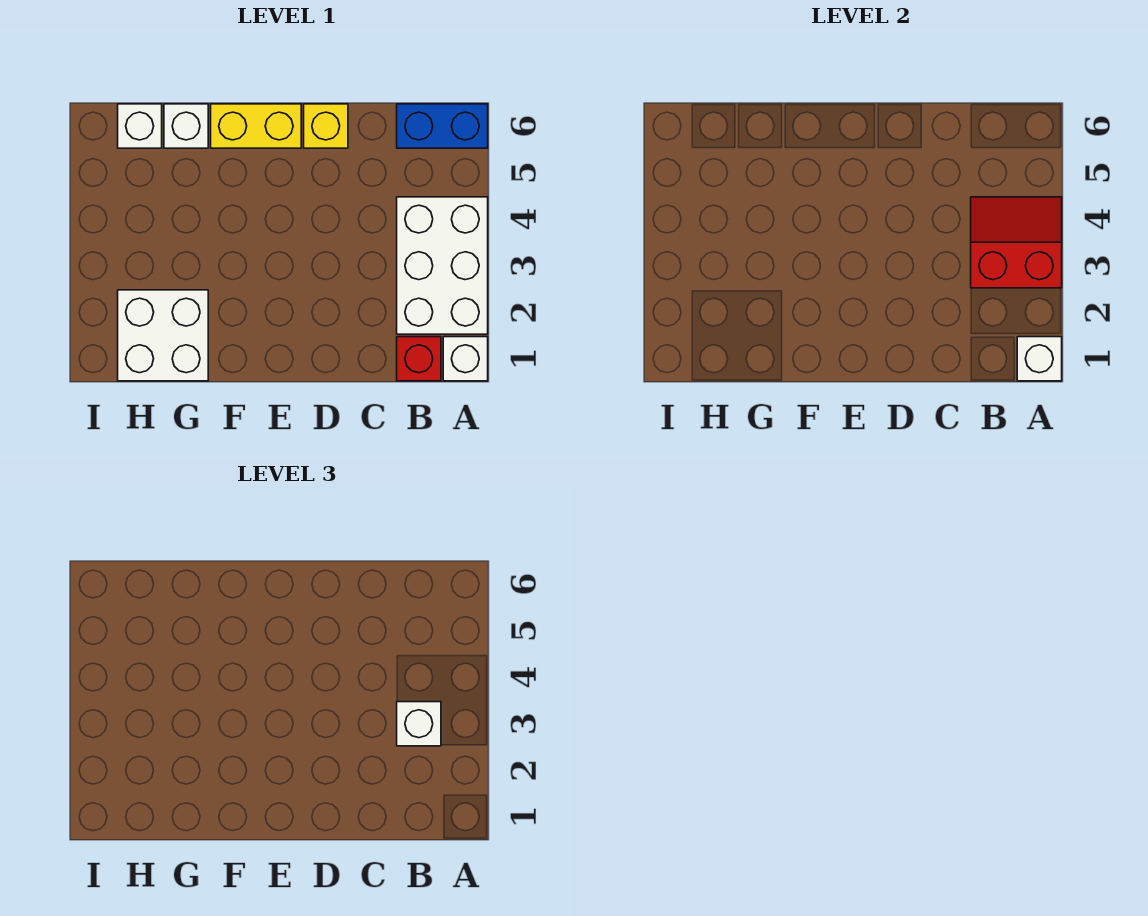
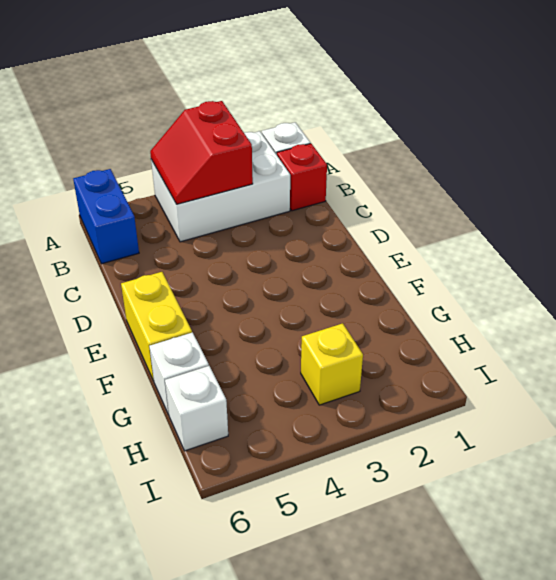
white 1x1 brick [1017,337,1062,381] -> none
white 1x1 brick [397,702,441,746] -> none
yellow 1x1 brick [304,104,348,148] -> yellow 1x1 brick moved to [301,323,363,405]
white 2x2 brick [118,290,208,381] -> none

